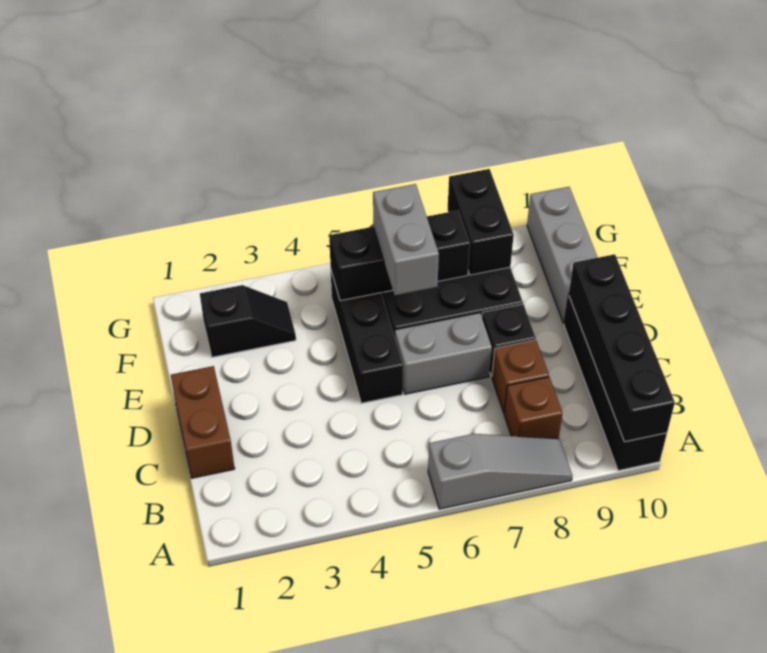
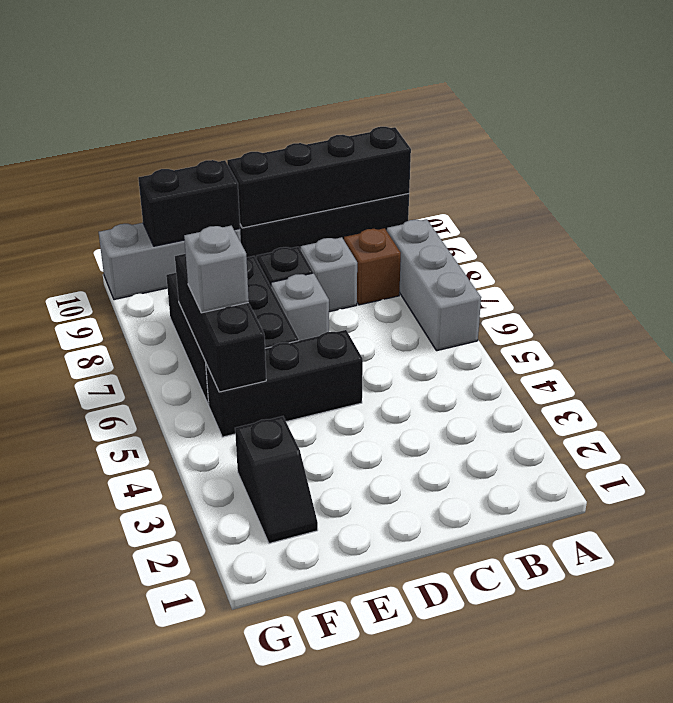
grey 1x3 slope [428,434,572,509] -> grey 1x3 brick [387,219,481,351]
brown 1x2 brick [171,366,235,478] -> none
brown 1x1 brick [492,340,549,413] -> grey 1x1 brick [301,237,357,312]
grey 1x2 brick [395,313,492,394] -> grey 1x1 brick [271,273,329,341]
grey 1x2 brick [373,184,439,295] -> grey 1x1 brick [184,226,249,313]
black 1x2 slope [200,285,296,357] -> black 1x2 slope turned to [235,416,318,544]
black 1x2 brick [448,169,514,275] -> black 1x2 brick moved to [138,160,240,246]

